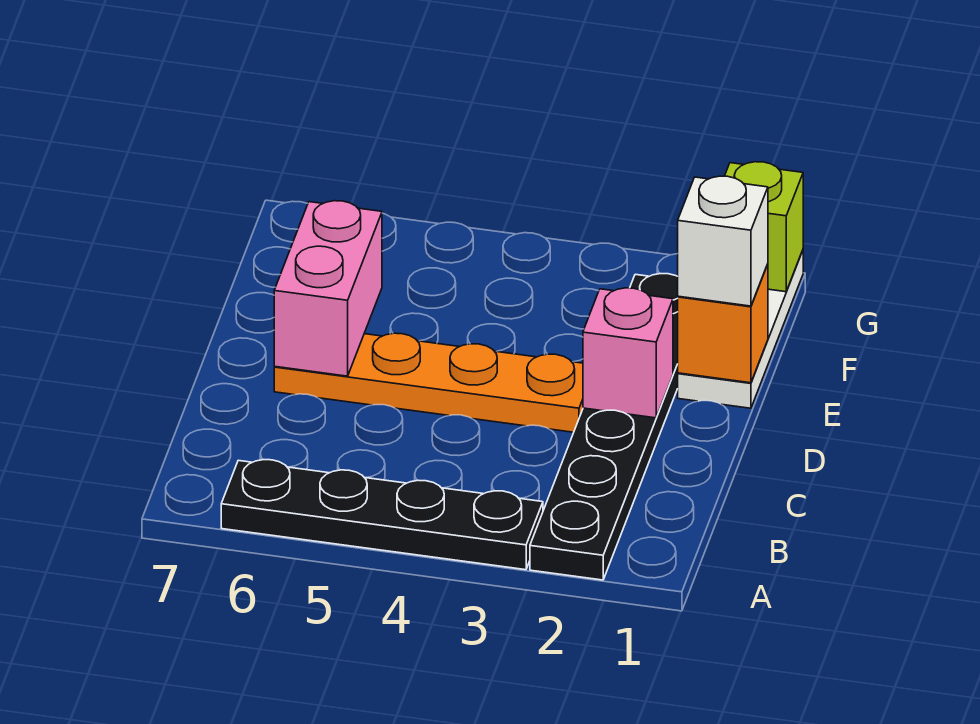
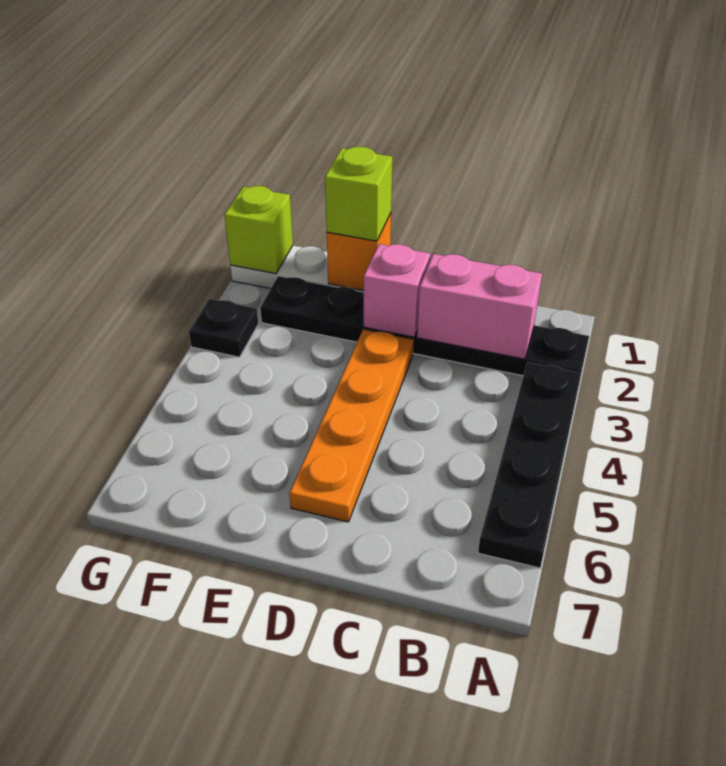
pink 1x2 brick [274,201,382,376] -> pink 1x2 brick moved to [417,254,542,359]
white 1x1 brick [678,176,768,306] -> lime 1x1 brick [325,147,392,241]
none -> black 1x1 plate [189,299,258,357]

